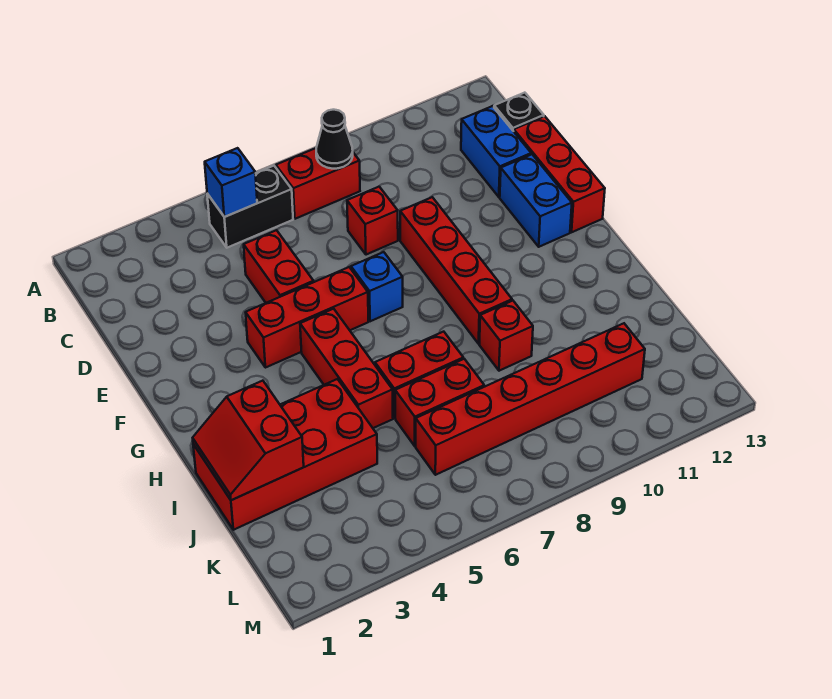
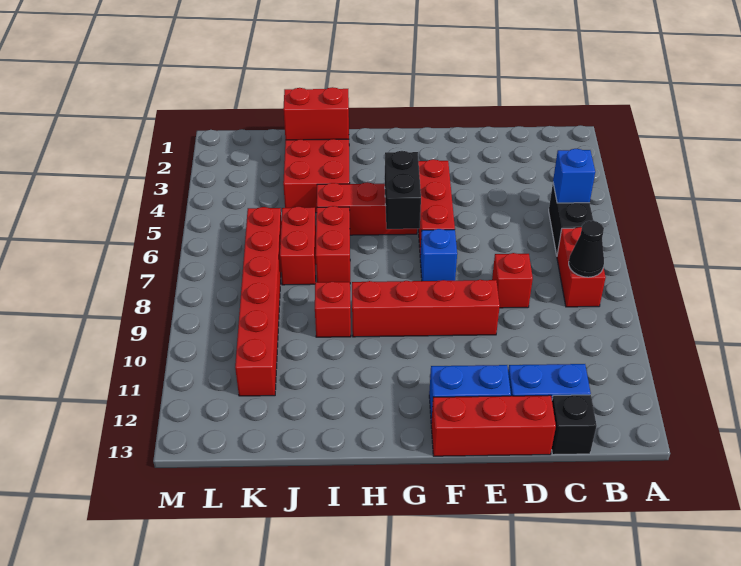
red 1x2 brick [244,230,314,303] -> none
none -> black 1x2 brick [385,151,421,229]

